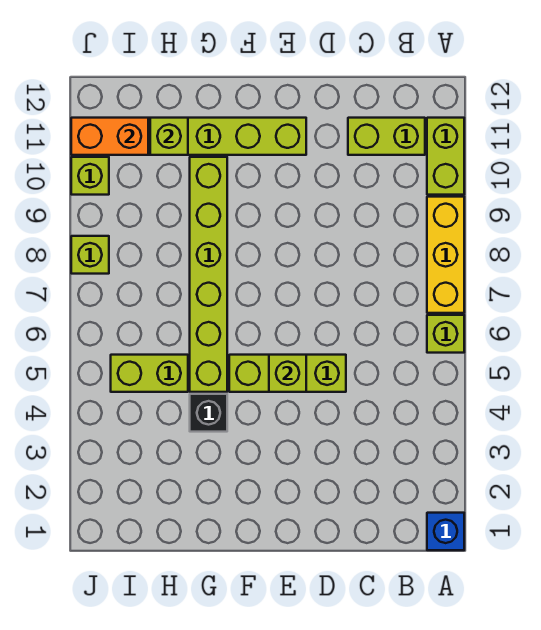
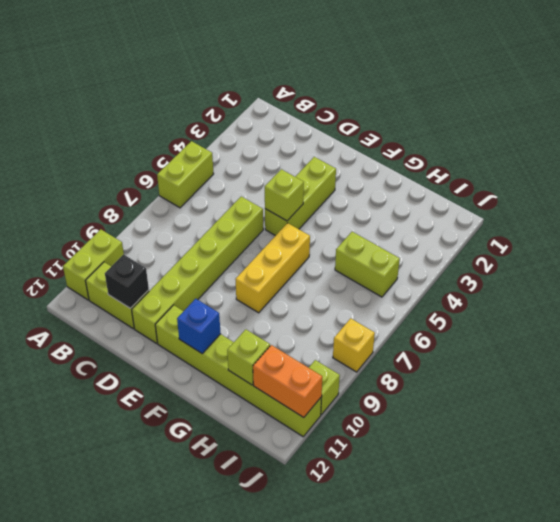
blue 1x1 brick [427,513,464,550] -> blue 1x1 brick moved to [177,299,221,353]
lime 1x1 brick [427,315,464,353] -> lime 1x2 brick [157,141,214,208]
yellow 1x3 brick [427,197,464,313] -> yellow 1x3 brick moved to [235,223,310,313]
lime 1x3 brick [229,355,346,392] -> lime 1x3 brick turned to [265,157,336,236]
black 1x1 brick [190,394,227,432] -> black 1x1 brick moved to [105,254,149,308]
lime 1x6 brick [190,157,227,392] -> lime 1x6 brick moved to [132,197,263,343]
lime 1x1 brick [71,236,109,274] -> yellow 1x1 brick [333,318,375,372]

